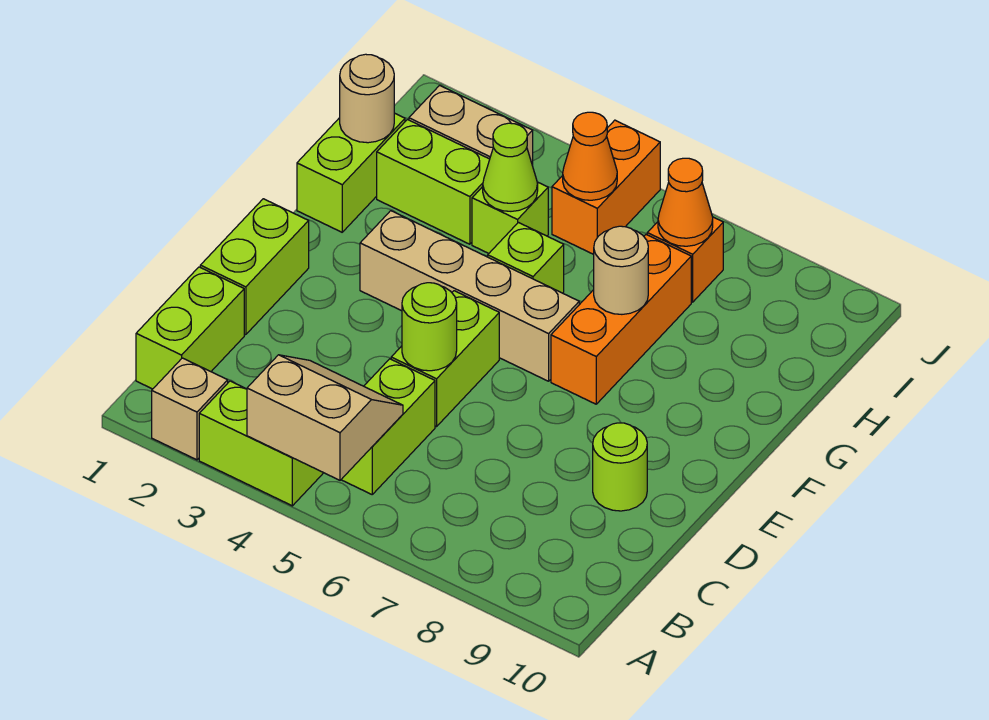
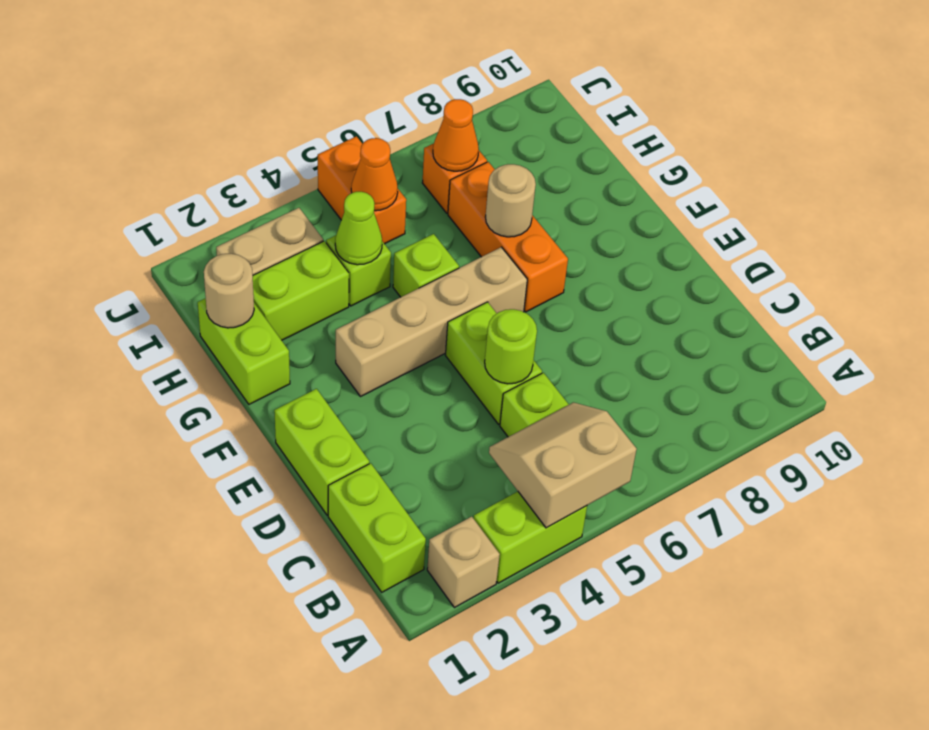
lime 1x1 round brick [593,423,647,511] -> none

